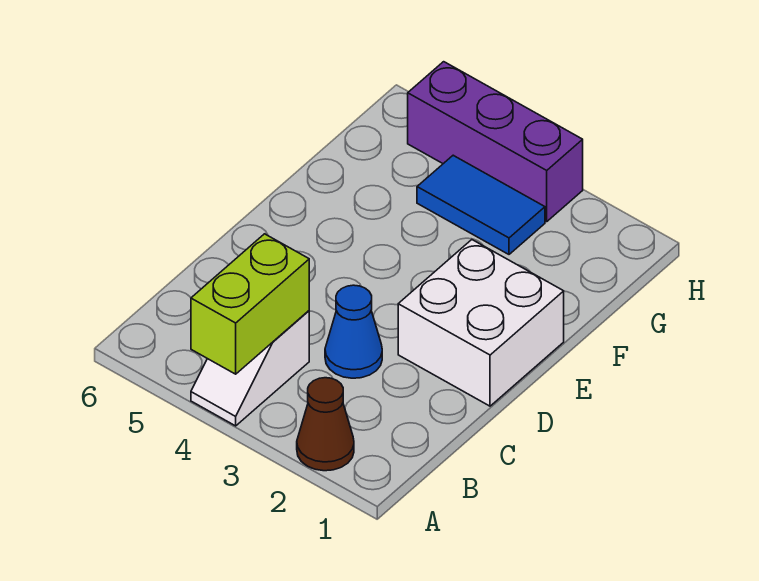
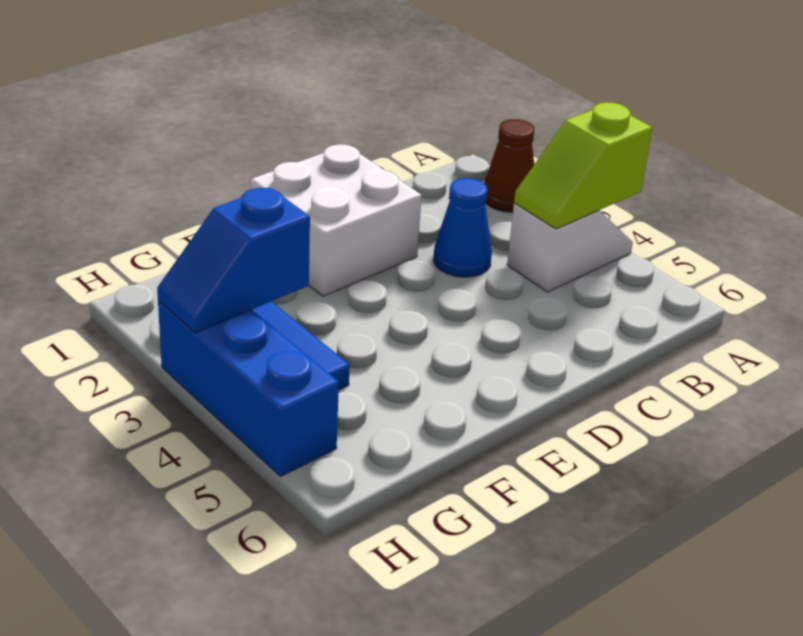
lime 1x2 brick [191,234,309,374] -> lime 1x2 slope [514,102,652,229]
none -> blue 1x2 slope [157,187,310,333]
purple 1x3 brick [408,62,583,222] -> blue 1x3 brick [158,301,339,476]

